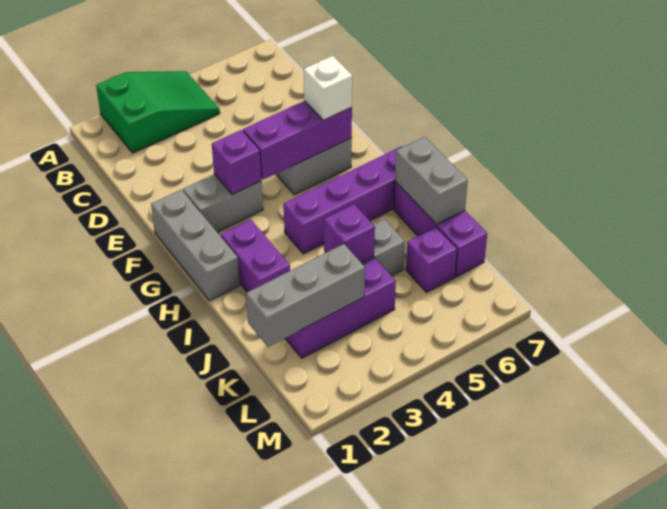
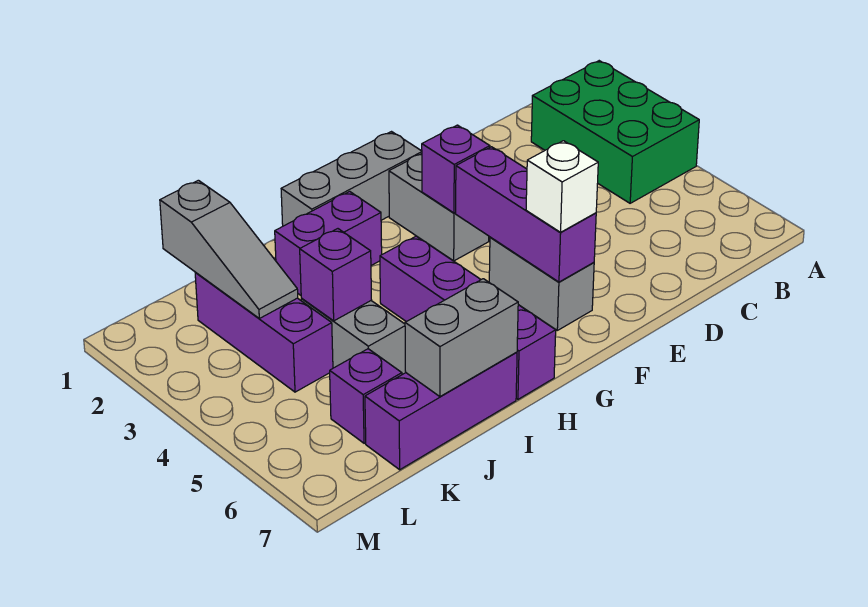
green 2x3 slope [96,71,220,153] -> green 2x3 brick [531,61,699,203]
grey 1x3 brick [246,244,365,347] -> grey 1x3 slope [160,180,298,318]

